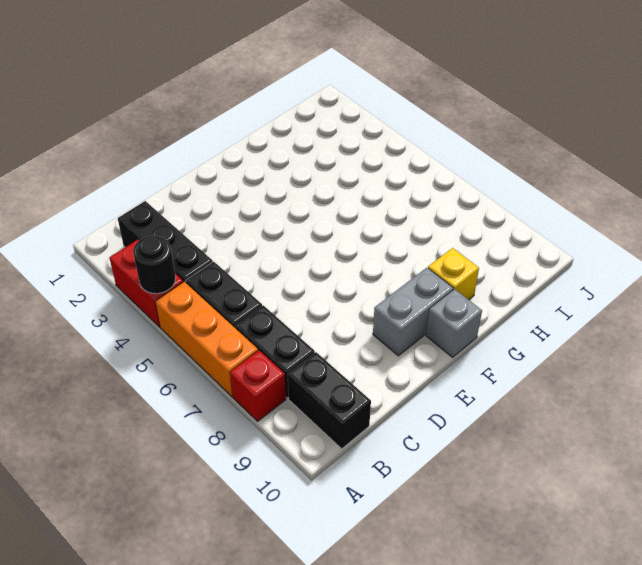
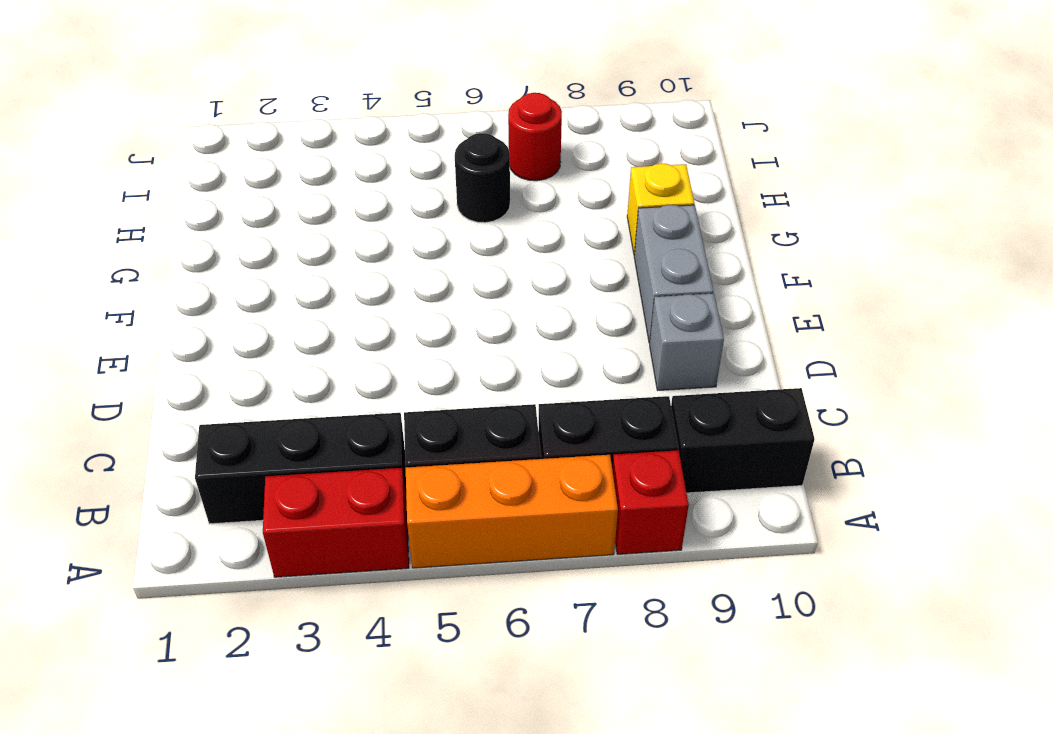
black 1x1 round brick [133,236,176,294] -> black 1x1 round brick moved to [455,133,510,223]
grey 1x1 brick [426,289,482,357] -> grey 1x1 brick moved to [650,293,724,390]
none -> red 1x1 round brick [508,93,562,181]

